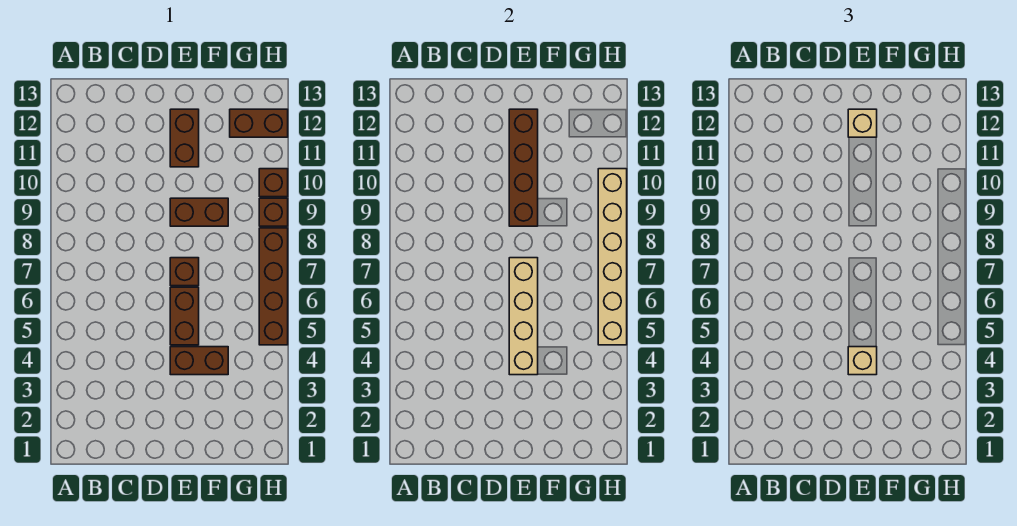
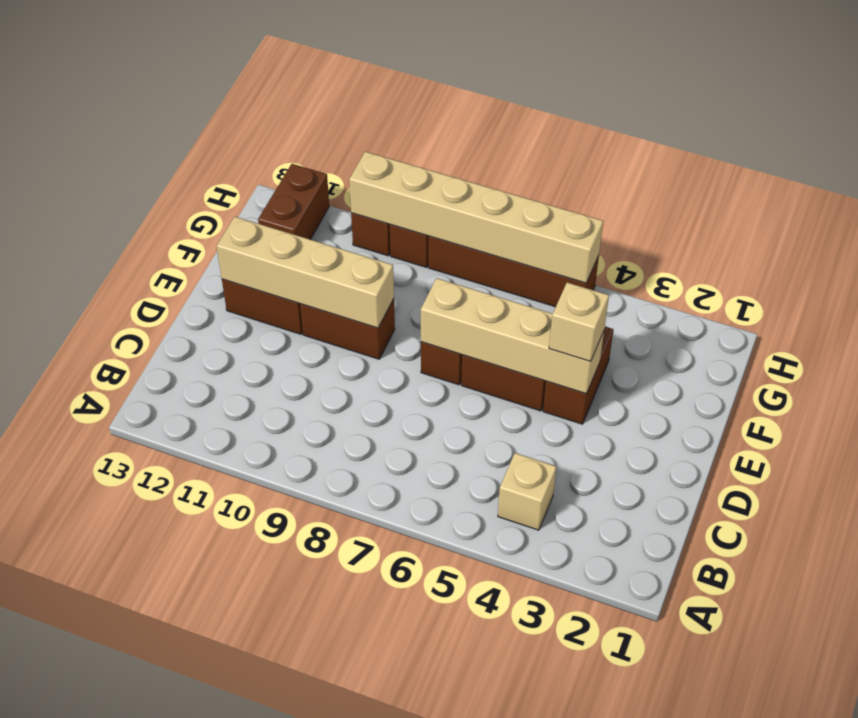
brown 1x2 brick [170,198,228,226] -> brown 1x2 brick turned to [300,299,395,359]
brown 1x4 brick [509,109,538,226] -> tan 1x4 brick [217,217,394,328]
tan 1x1 brick [848,109,877,137] -> tan 1x1 brick moved to [498,453,556,530]

